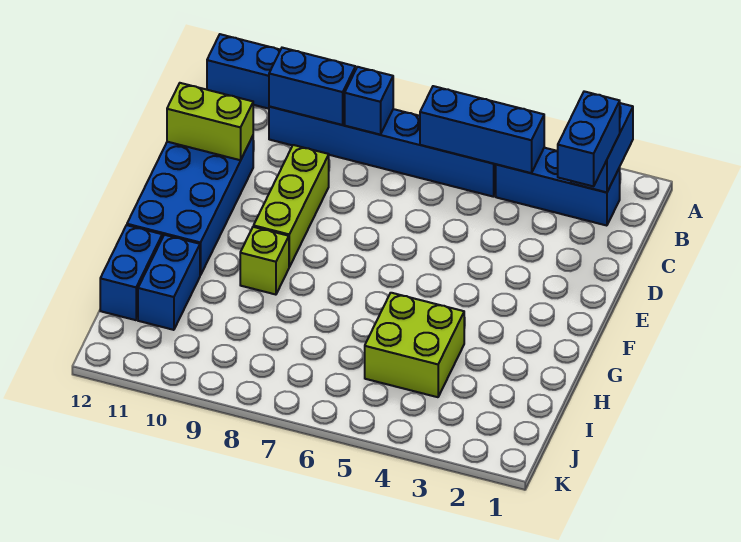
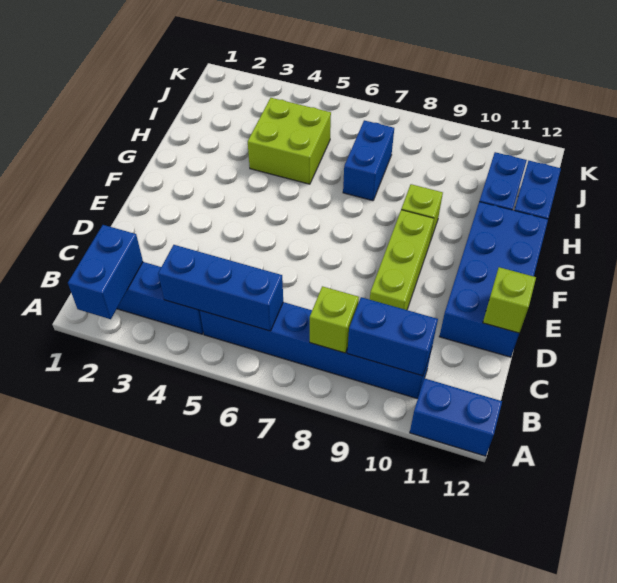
blue 1x2 brick [558,91,620,186] -> blue 1x2 brick moved to [343,120,394,201]
blue 1x1 brick [345,67,393,135] -> lime 1x1 brick [310,286,359,353]
lime 1x2 brick [167,83,253,160] -> lime 1x1 brick [483,267,536,333]

